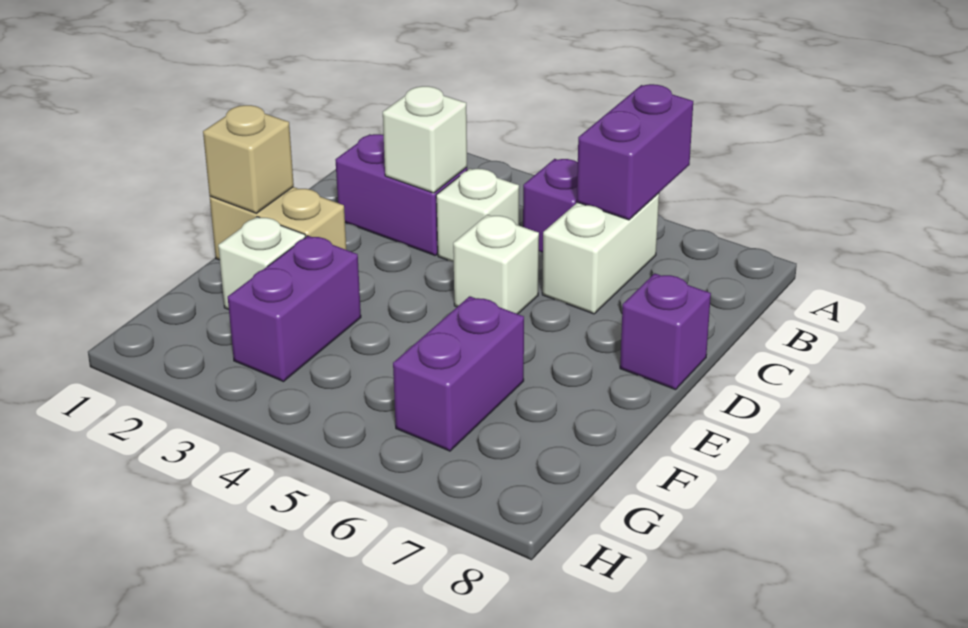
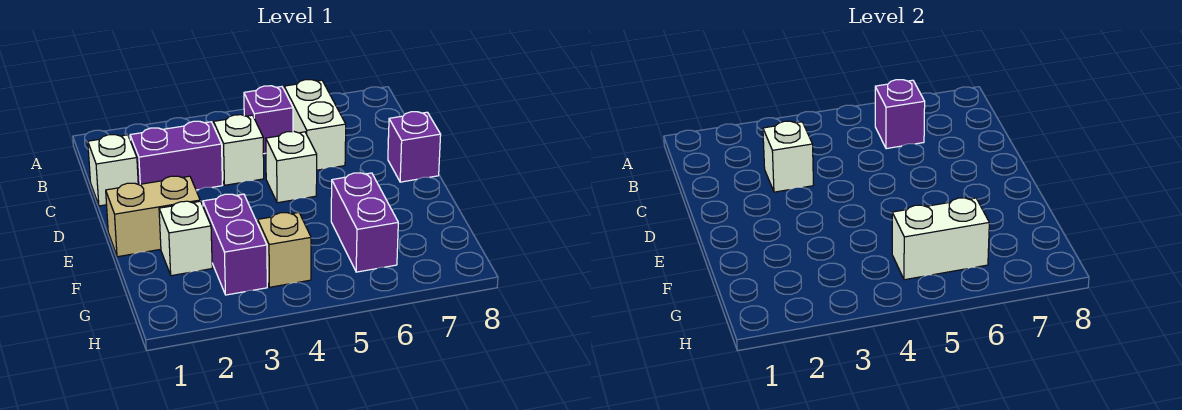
purple 1x2 brick [577,84,693,220] -> purple 1x1 brick [875,80,925,149]
none -> white 1x1 brick [88,135,138,206]
tan 1x1 brick [203,105,294,213] -> tan 1x1 brick moved to [258,212,311,287]
none -> white 1x2 brick [892,198,989,280]

